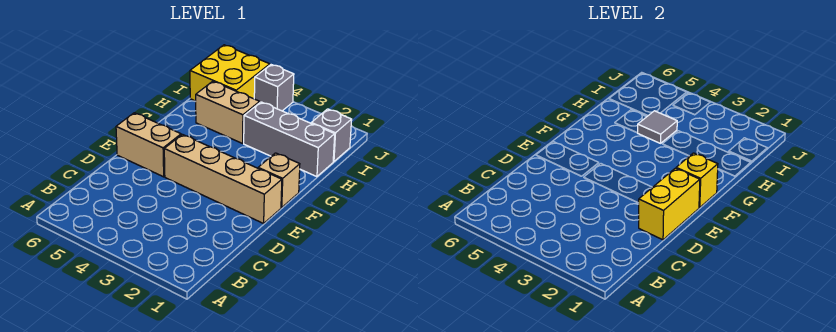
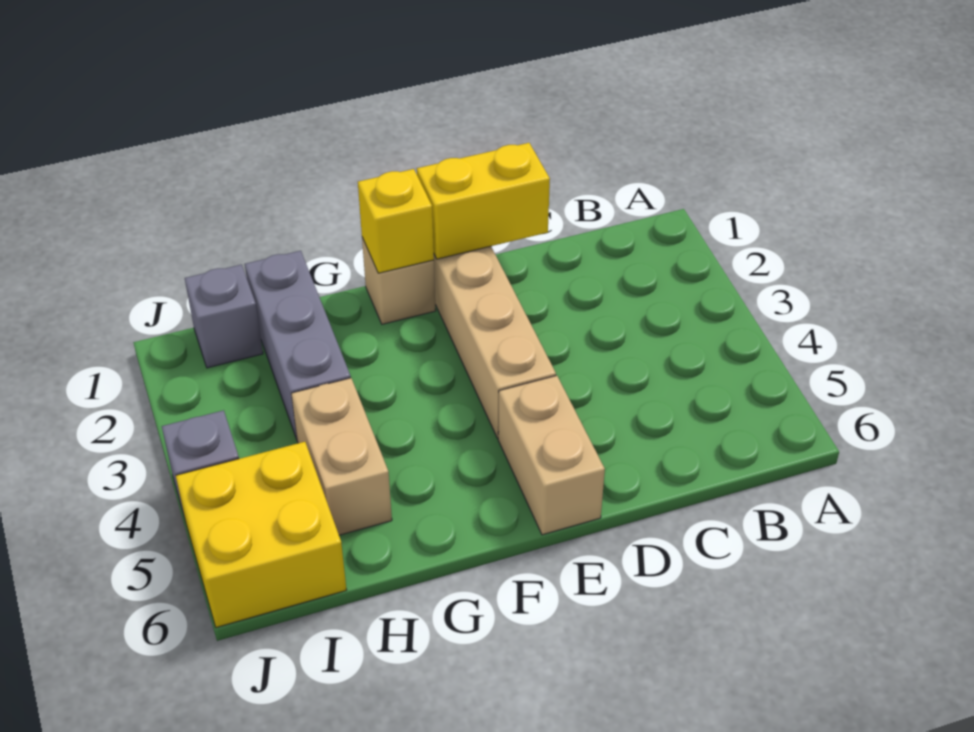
grey 1x1 tile [638,111,677,143] -> none

